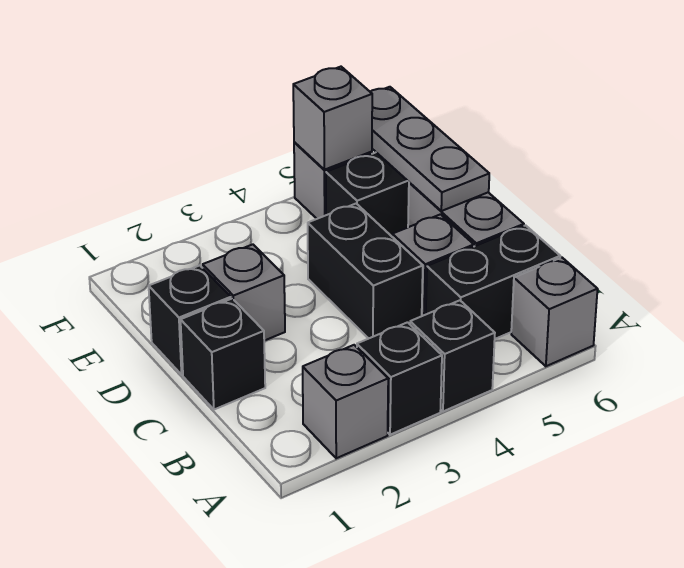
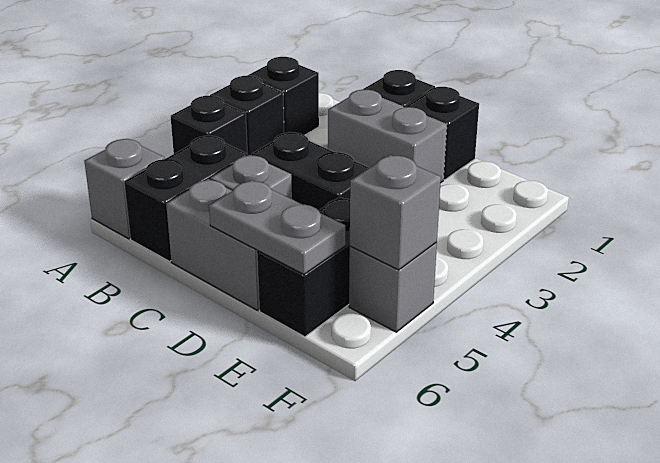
grey 1x1 brick [303,345,388,458] -> black 1x1 brick [248,57,319,135]
grey 1x1 brick [203,244,285,341] -> grey 1x2 brick [328,90,447,182]
grey 1x3 plate [370,87,489,211] -> grey 1x2 plate [209,180,345,274]

